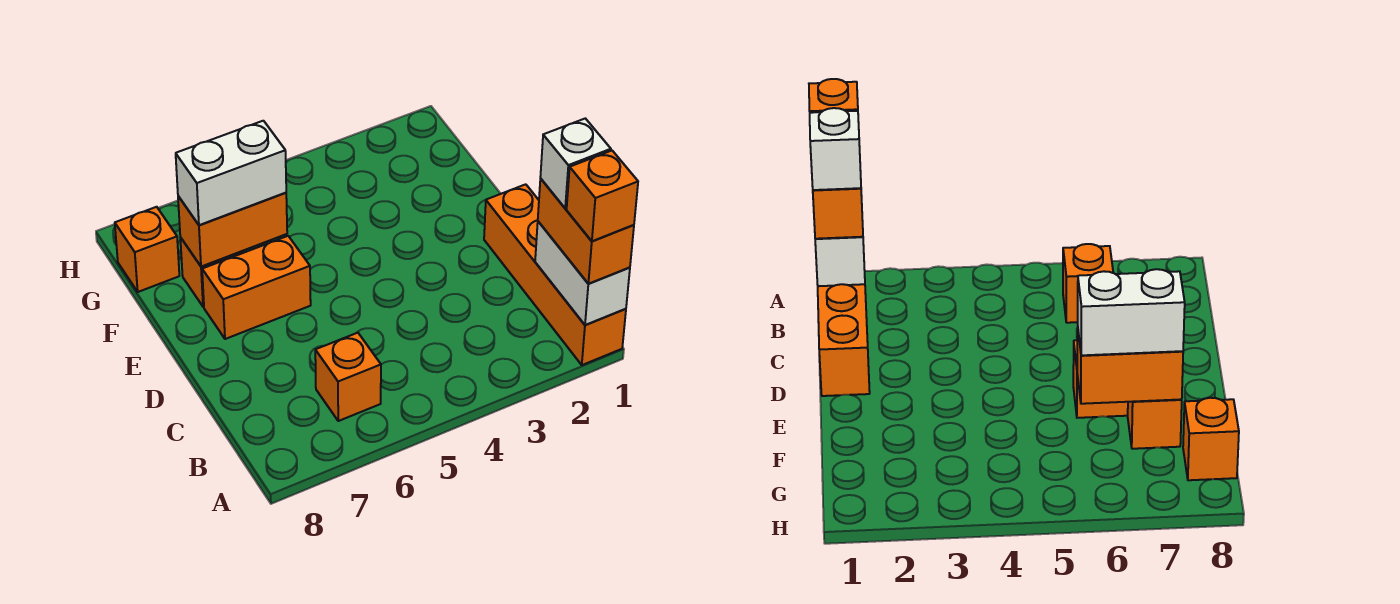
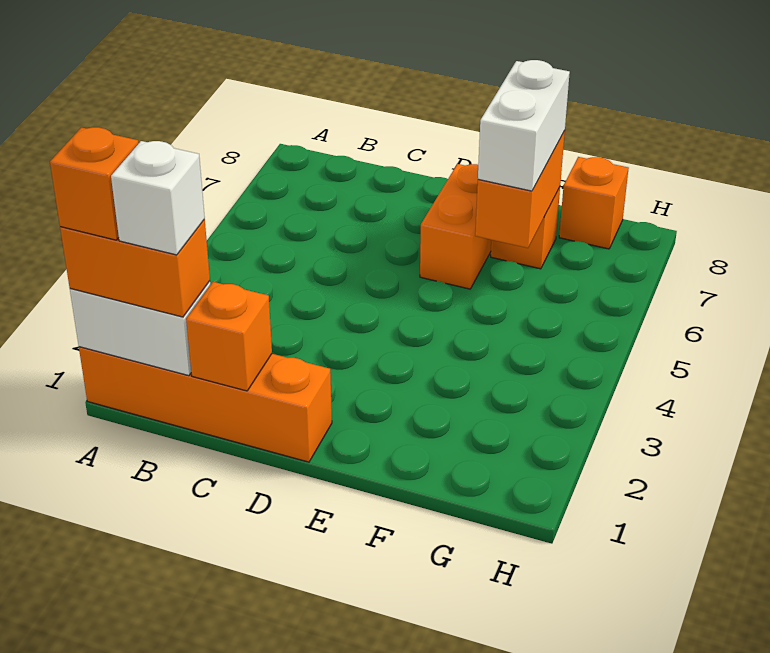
orange 1x1 brick [315,333,381,421] -> orange 1x1 brick moved to [186,282,272,391]

